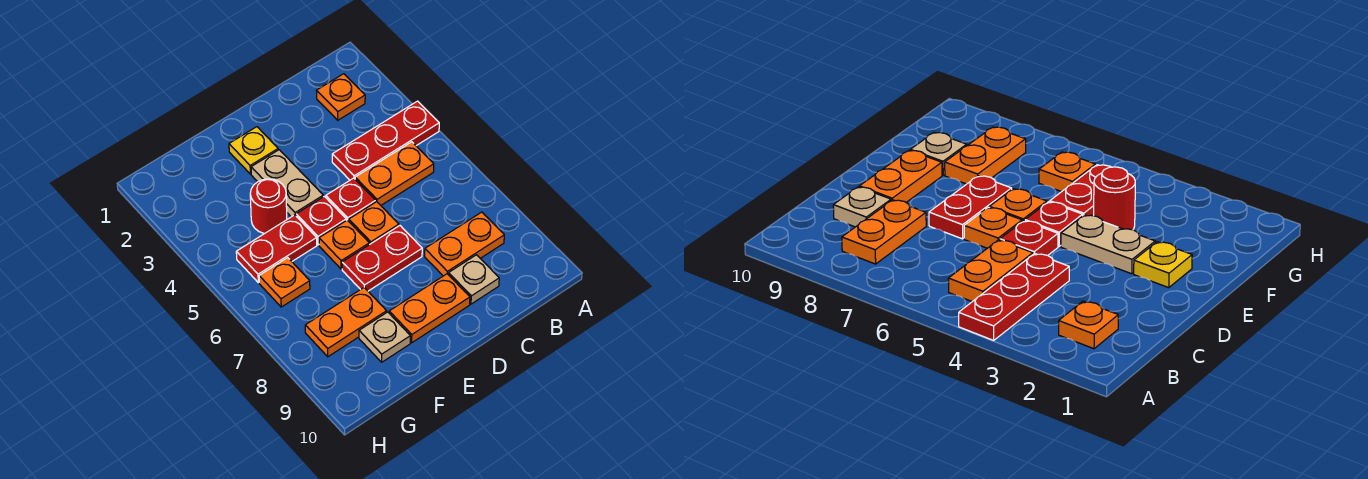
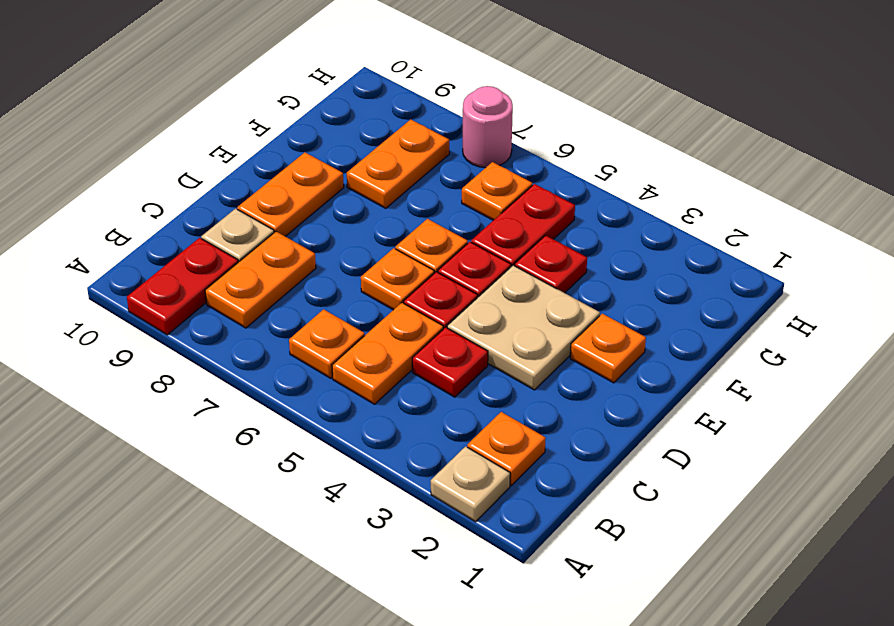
red 1x3 plate [332,101,439,180] -> red 1x1 plate [412,327,488,397]
none -> orange 1x1 plate [289,309,365,378]
red 1x2 plate [342,226,422,291] -> red 1x2 plate moved to [127,238,238,335]
yellow 1x1 plate [229,127,278,174] -> orange 1x1 plate [570,314,646,383]
tan 1x2 plate [251,150,323,217] -> tan 2x2 plate [447,265,600,390]
red 1x1 round brick [250,179,287,234] -> red 1x1 plate [515,235,587,293]
tan 1x1 plate [359,312,410,362] -> tan 1x1 plate moved to [431,446,510,522]
none -> pink 1x1 round brick [463,86,513,168]

